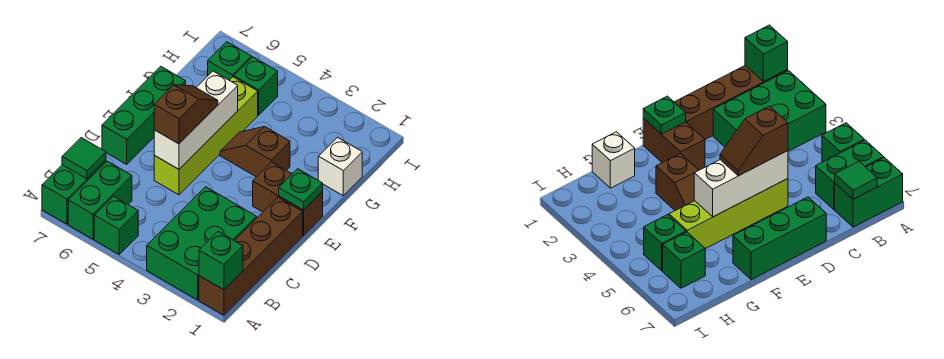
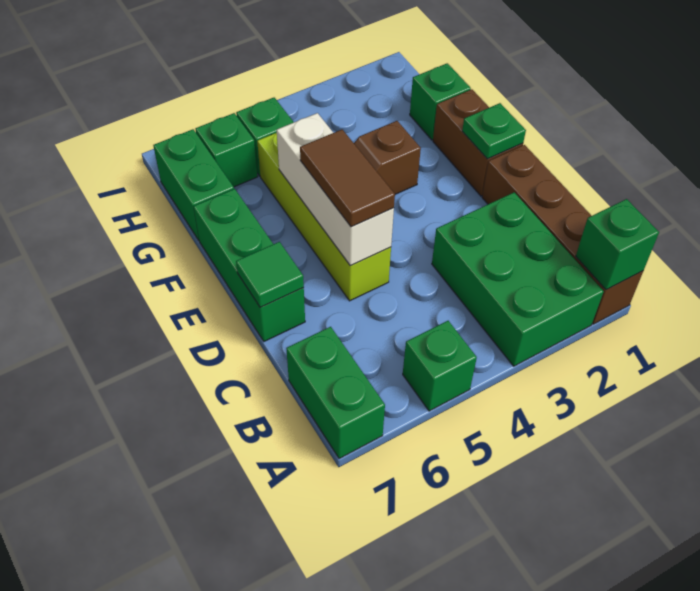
green 1x2 brick [68,161,132,239] -> green 1x2 brick moved to [153,129,234,240]
green 1x1 tile [62,138,106,179] -> green 1x1 tile moved to [236,242,304,308]
brown 1x2 slope [154,85,218,144] -> brown 1x2 tile [300,130,395,227]
brown 1x2 brick [253,162,323,236] -> brown 1x2 brick turned to [433,89,523,196]
white 1x1 brick [318,137,362,195] -> green 1x1 brick [410,63,471,140]

